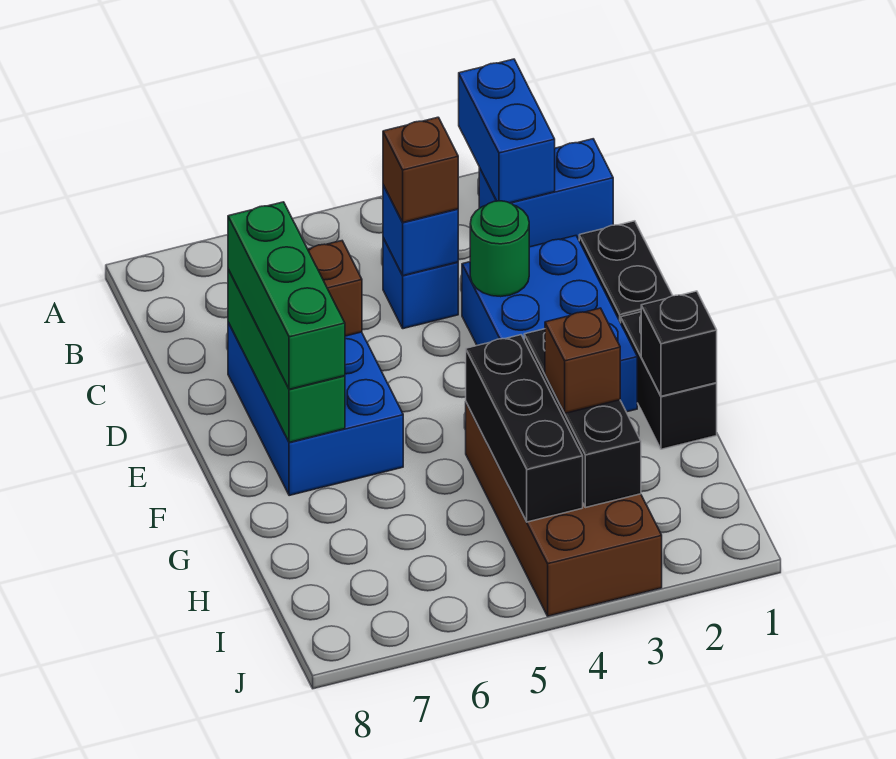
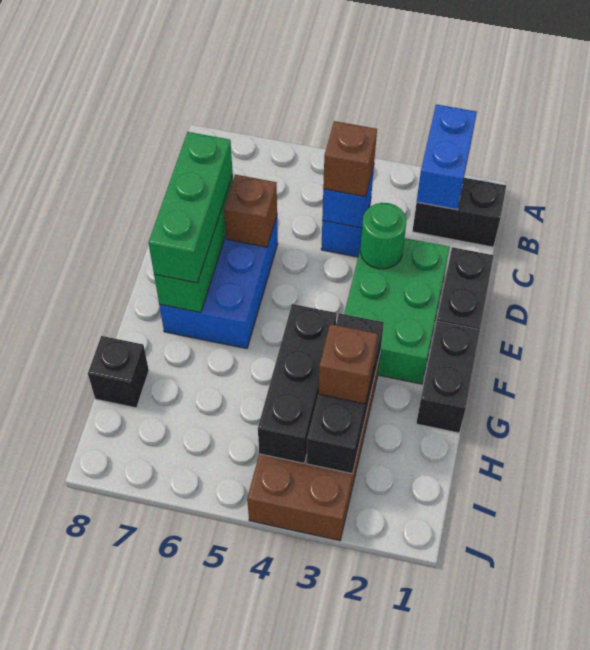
blue 1x2 brick [479,139,613,247] -> black 1x2 brick [412,178,506,247]
blue 2x3 brick [462,236,637,412] -> green 2x3 brick [344,238,450,384]
black 1x1 brick [641,291,717,396] -> black 1x1 brick moved to [88,336,149,408]

